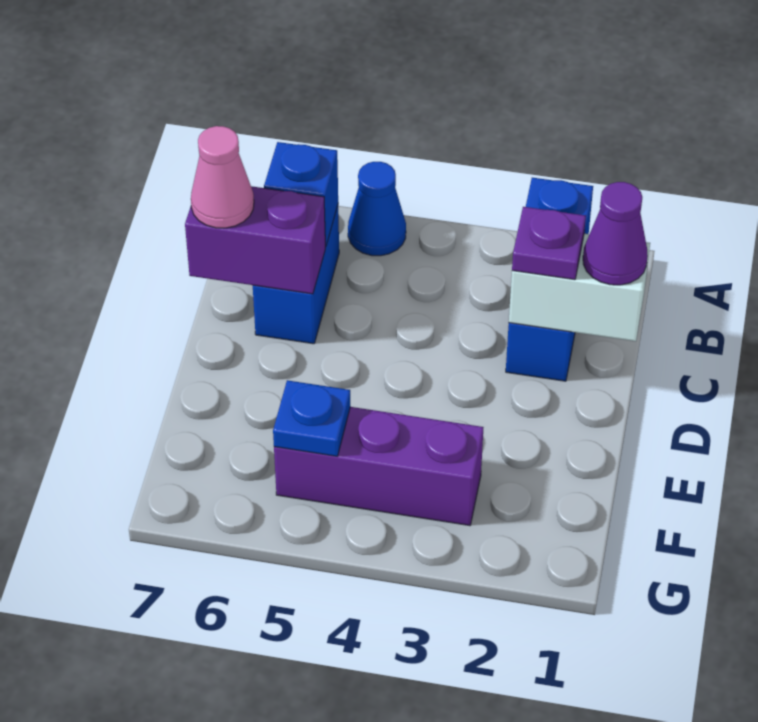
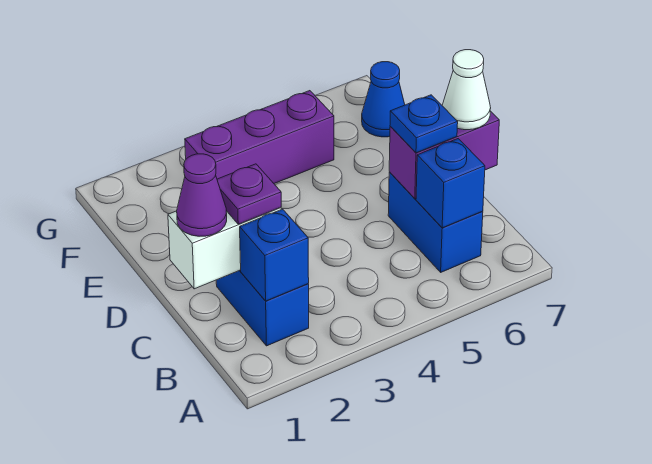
blue 1x1 cone [348,162,406,256] -> blue 1x1 cone moved to [362,62,405,137]
pink 1x1 cone [191,126,254,228] -> white 1x1 cone [442,50,491,130]
blue 1x1 plate [273,380,350,456] -> blue 1x1 plate moved to [390,95,458,153]

